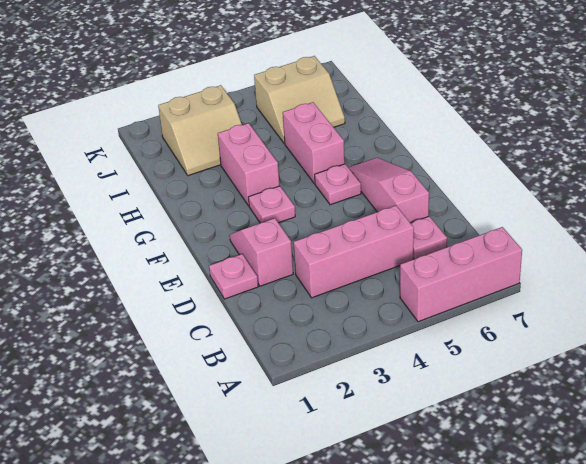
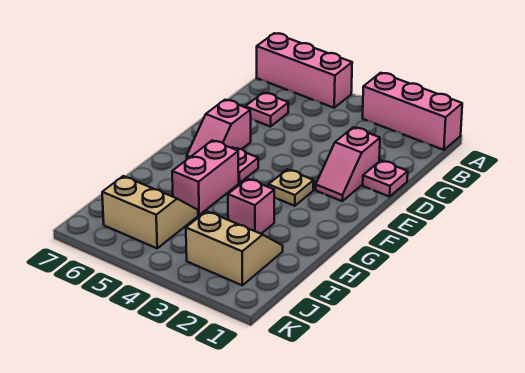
pink 1x3 brick [294,206,414,298] -> pink 1x3 brick moved to [363,73,462,150]
pink 1x3 slope [348,158,429,223] -> pink 1x2 slope [187,100,251,159]
pink 1x1 plate [248,186,295,223] -> tan 1x1 plate [268,170,314,206]
pink 1x2 brick [218,123,279,206] -> pink 1x1 brick [228,179,274,234]

